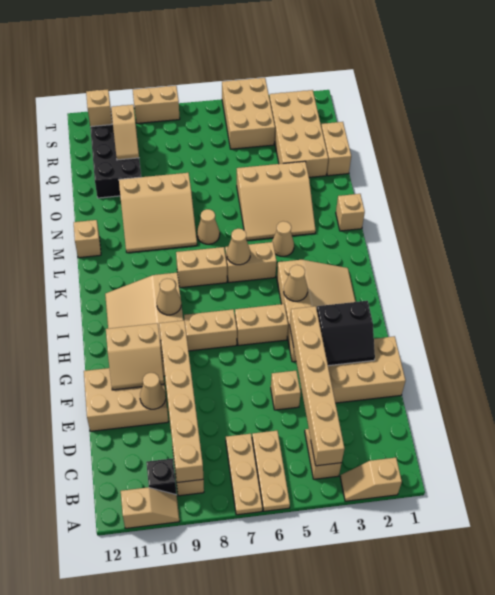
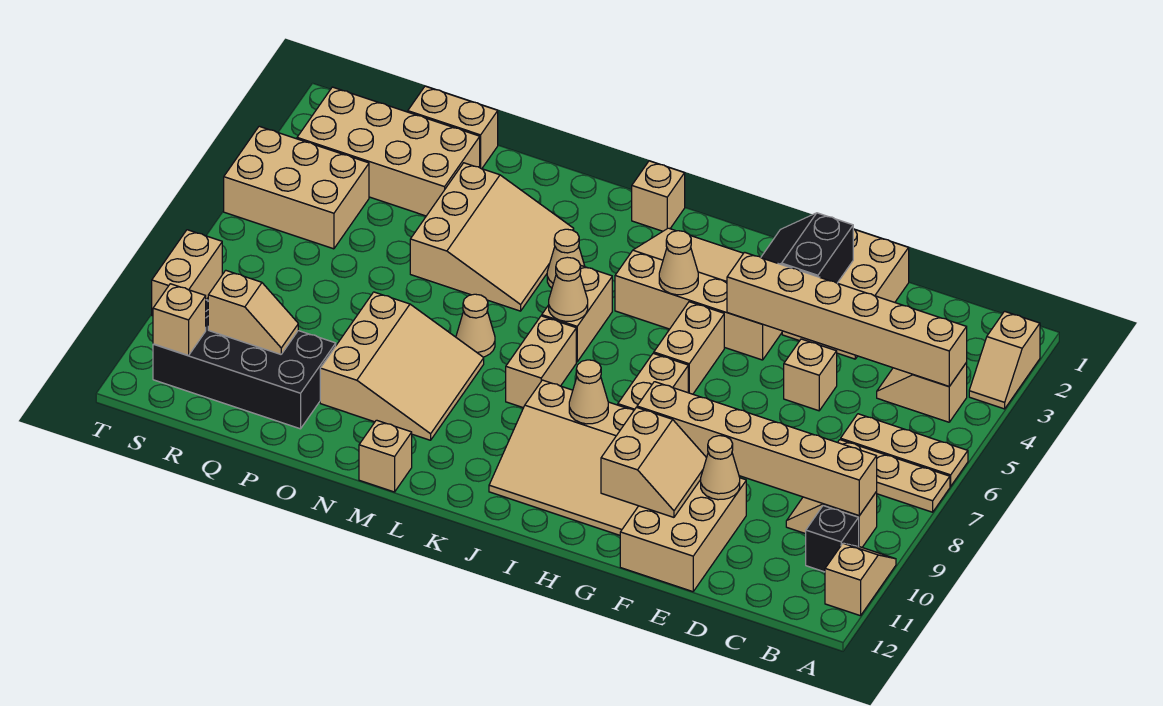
black 2x2 slope [317,301,375,366] -> black 2x2 slope turned to [761,213,853,283]
tan 1x1 brick [336,194,365,231] -> tan 1x1 brick moved to [632,161,685,231]

